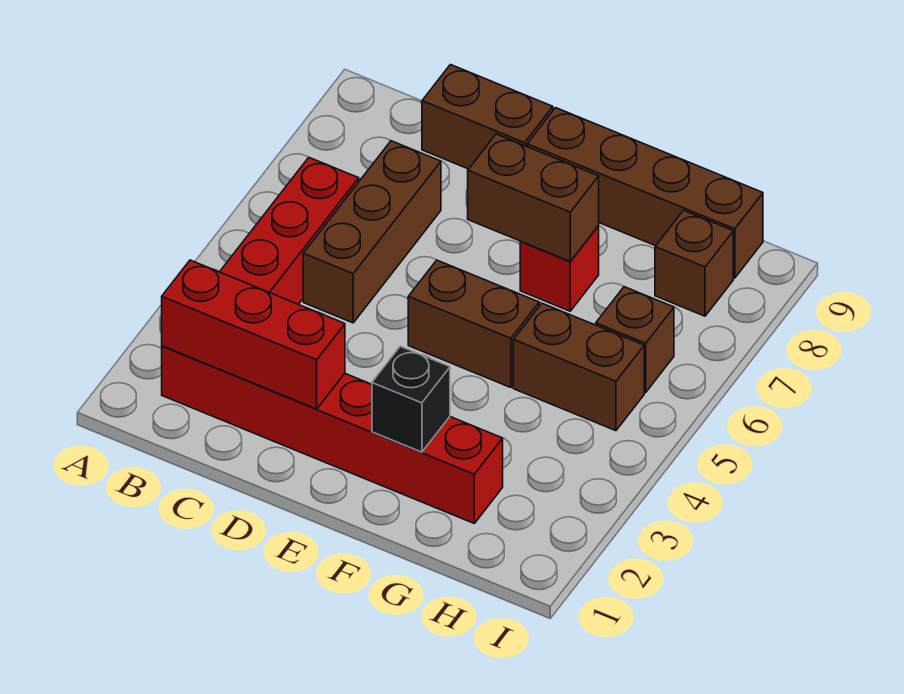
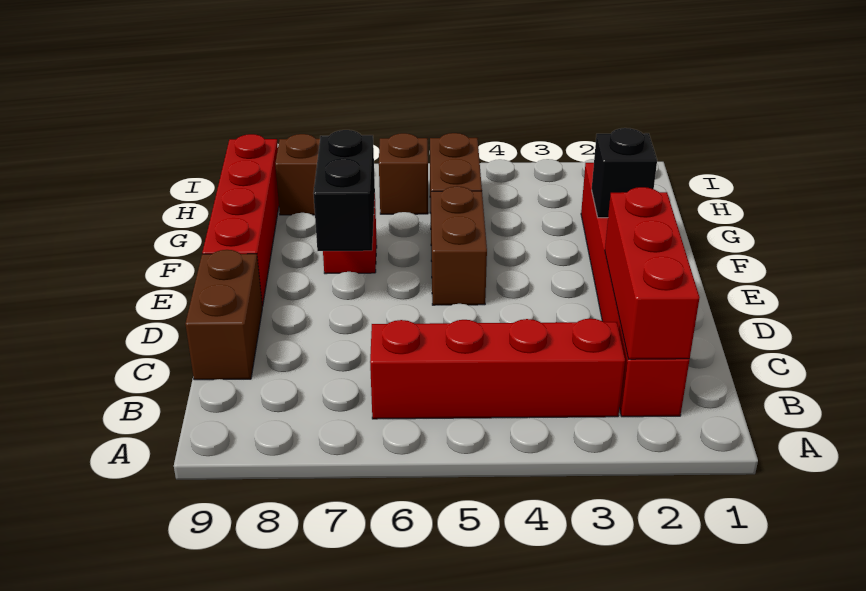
brown 1x3 brick [303,141,441,323] -> none
brown 1x2 brick [468,134,599,261] -> black 1x2 brick [313,130,375,251]
brown 1x4 brick [527,108,763,278] -> red 1x4 brick [202,134,279,306]

